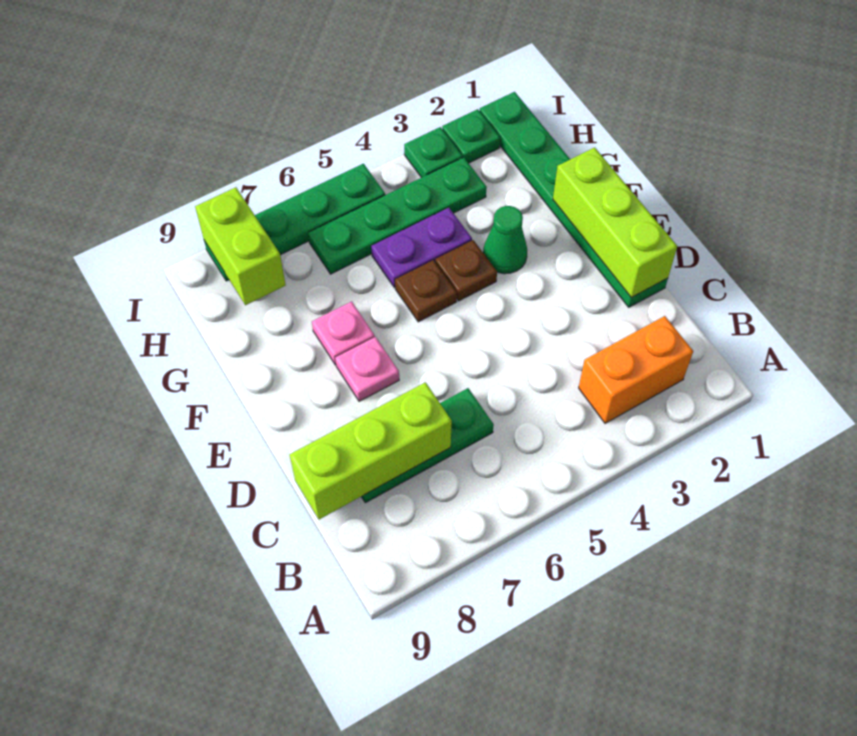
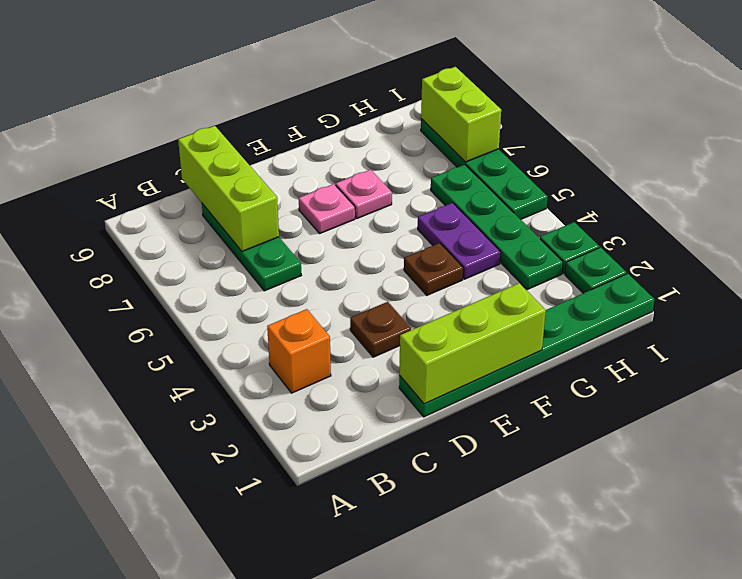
orange 1x2 brick [579,316,693,424] -> orange 1x1 brick [267,309,331,393]
green 1x1 cone [483,206,527,274] -> none
brown 1x1 plate [395,260,457,322] -> brown 1x1 plate moved to [350,302,411,357]
lime 1x2 brick [195,187,286,305] -> lime 1x2 brick turned to [421,67,501,162]

